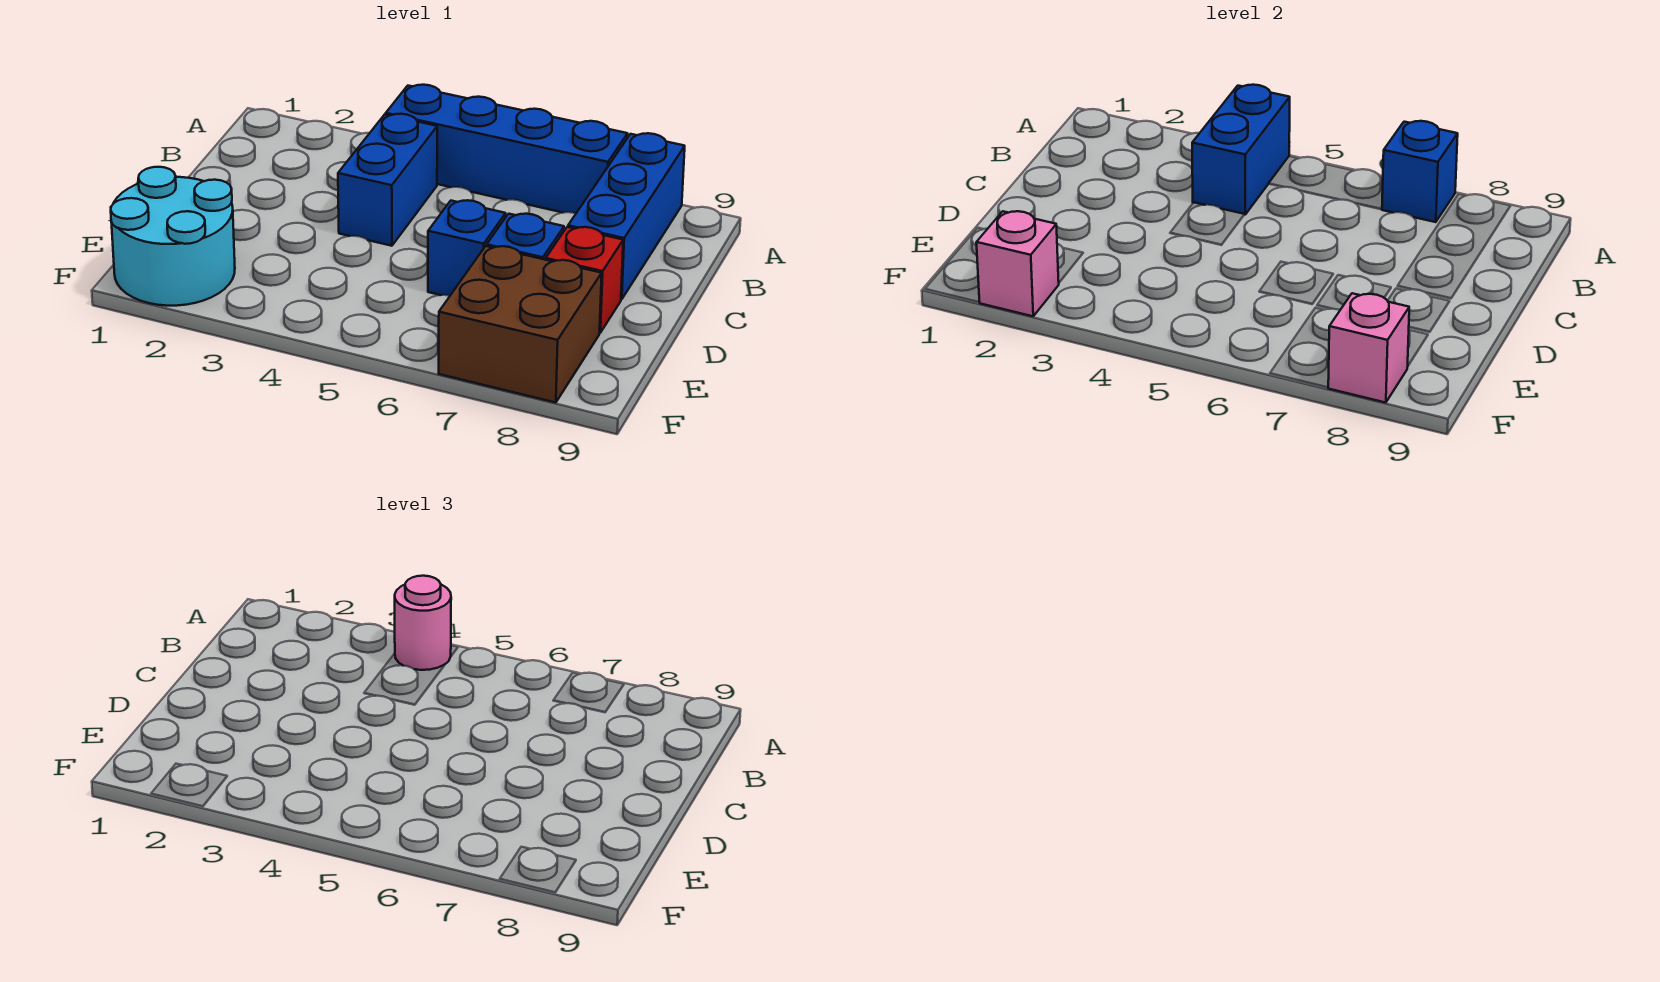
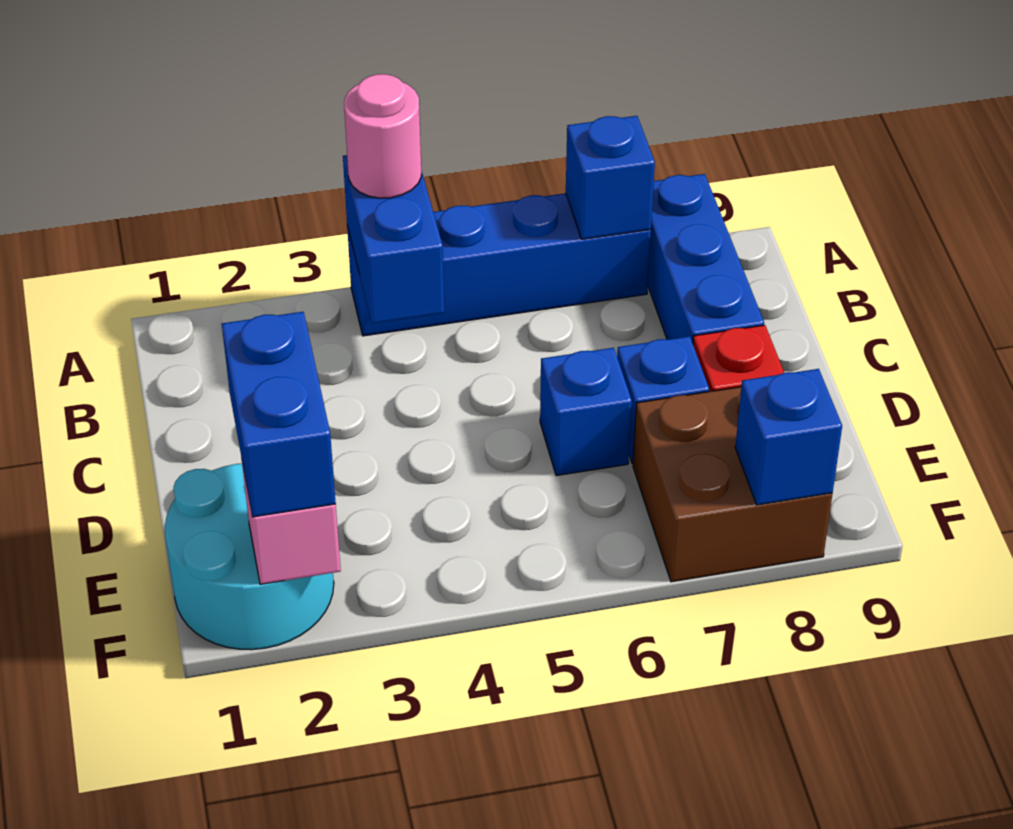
blue 1x2 brick [338,114,437,246] -> blue 1x2 brick moved to [222,312,336,517]
pink 1x1 brick [1328,293,1409,403] -> blue 1x1 brick [735,369,842,505]

